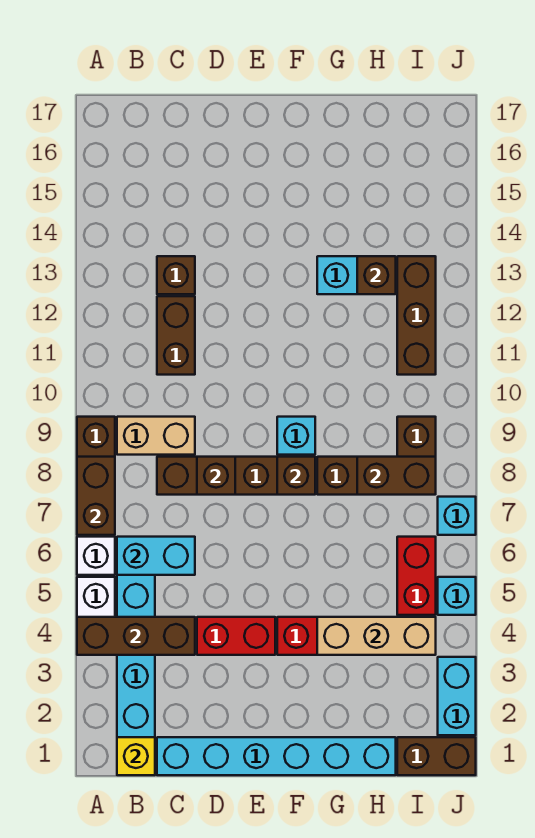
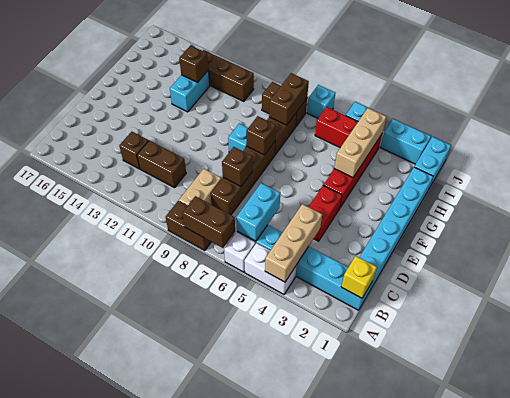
brown 1x3 brick [77,617,195,655] -> tan 1x3 brick [265,204,322,282]
brown 1x2 brick [397,737,476,775] -> cyan 1x2 brick [414,137,451,188]

